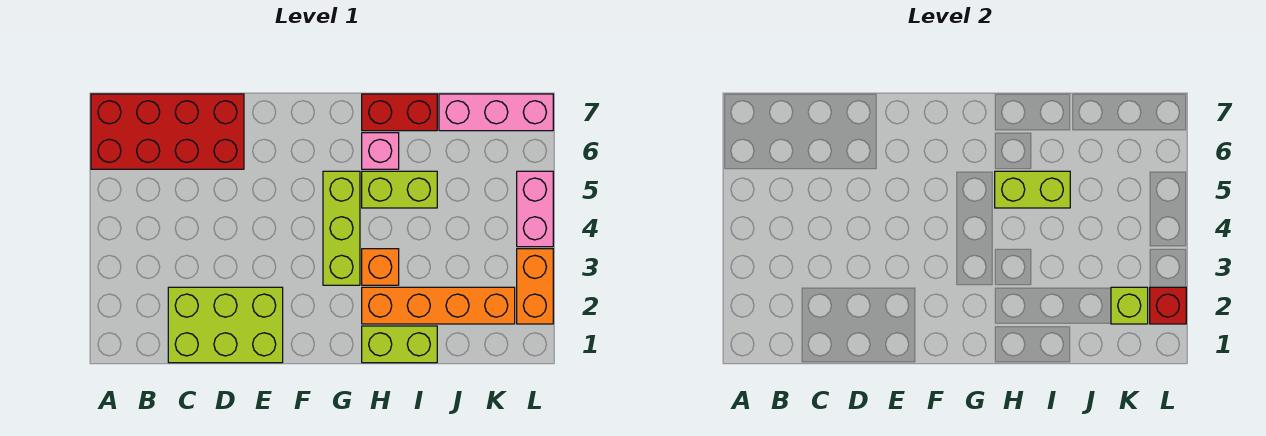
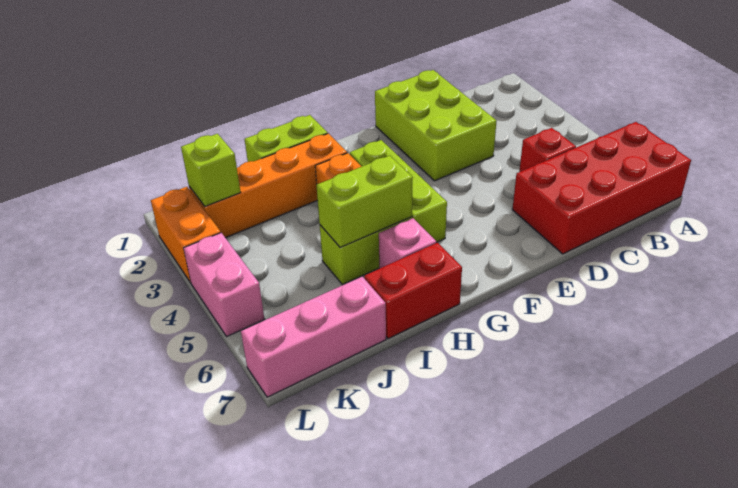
lime 2x3 brick [168,287,283,363] -> lime 2x3 brick turned to [375,70,496,181]
red 1x1 brick [1150,287,1186,324] -> red 1x1 brick moved to [519,128,576,172]

